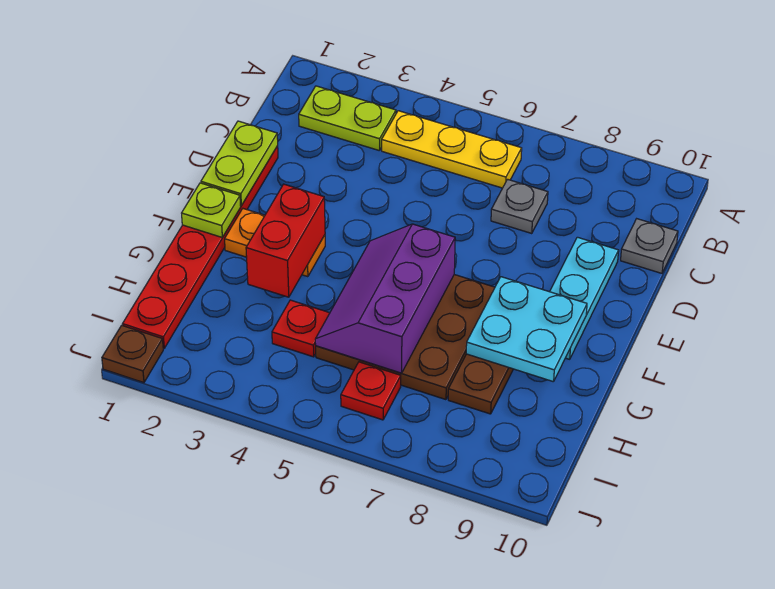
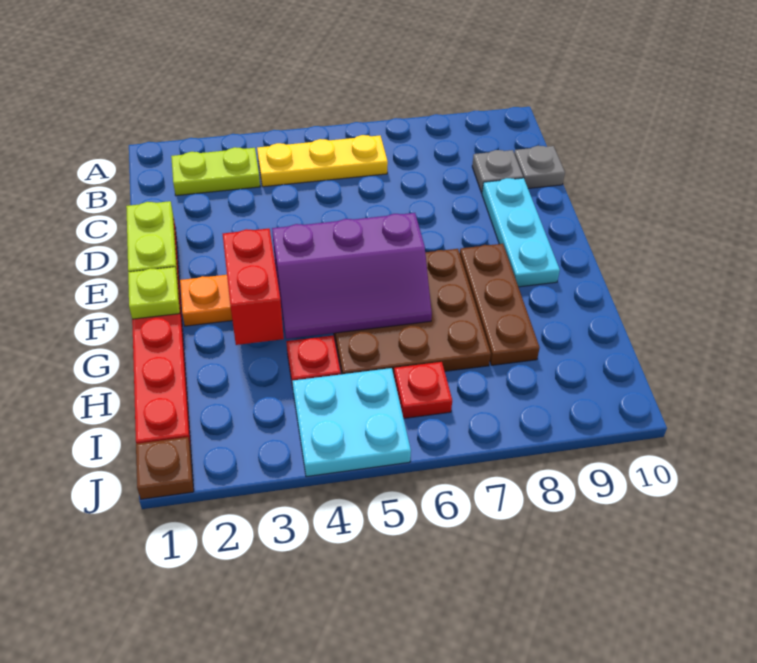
grey 1x1 plate [491,179,548,234] -> grey 1x1 plate moved to [472,150,523,193]
purple 2x3 slope [315,224,455,373] -> purple 2x3 slope turned to [272,213,432,339]
cyan 2x2 plate [466,277,587,382] -> cyan 2x2 plate moved to [292,368,411,477]

